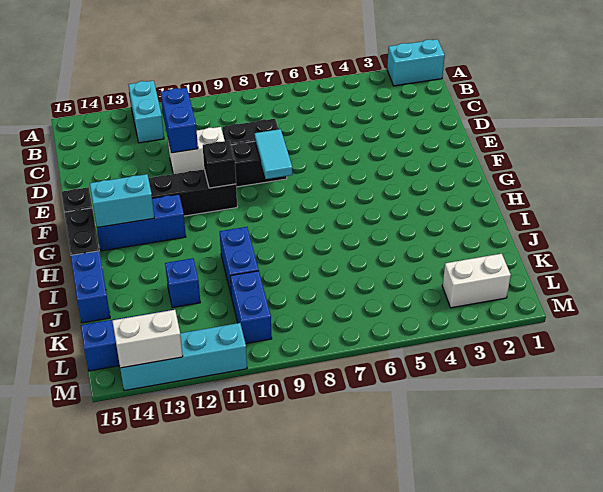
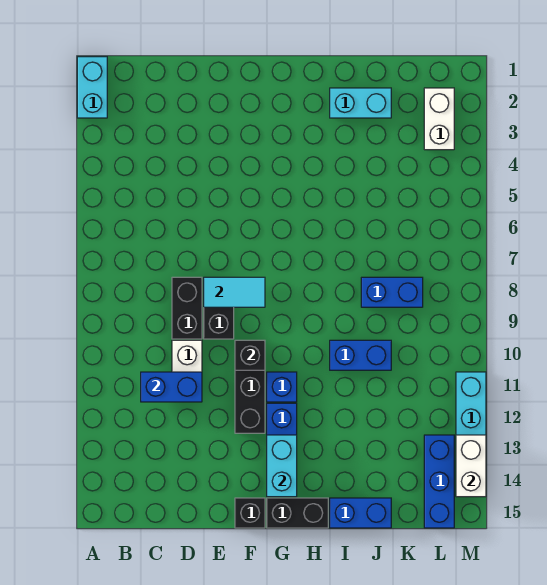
cyan 1x2 brick [128,81,164,143] -> cyan 1x2 brick moved to [330,88,391,118]
blue 1x1 brick [165,258,200,308] -> blue 1x1 brick moved to [267,372,297,402]
blue 1x2 brick [230,271,272,344] -> blue 1x2 brick moved to [361,277,423,307]

